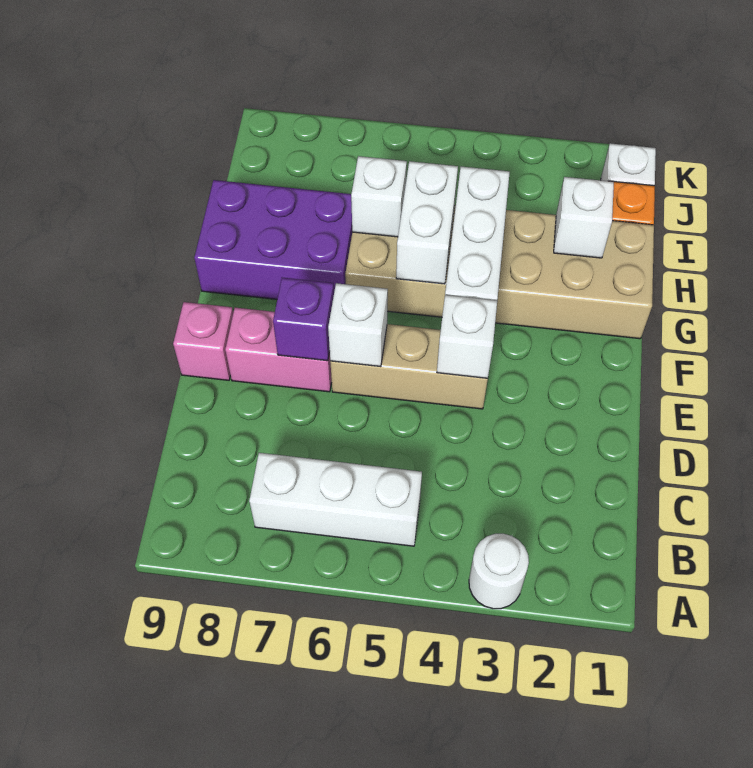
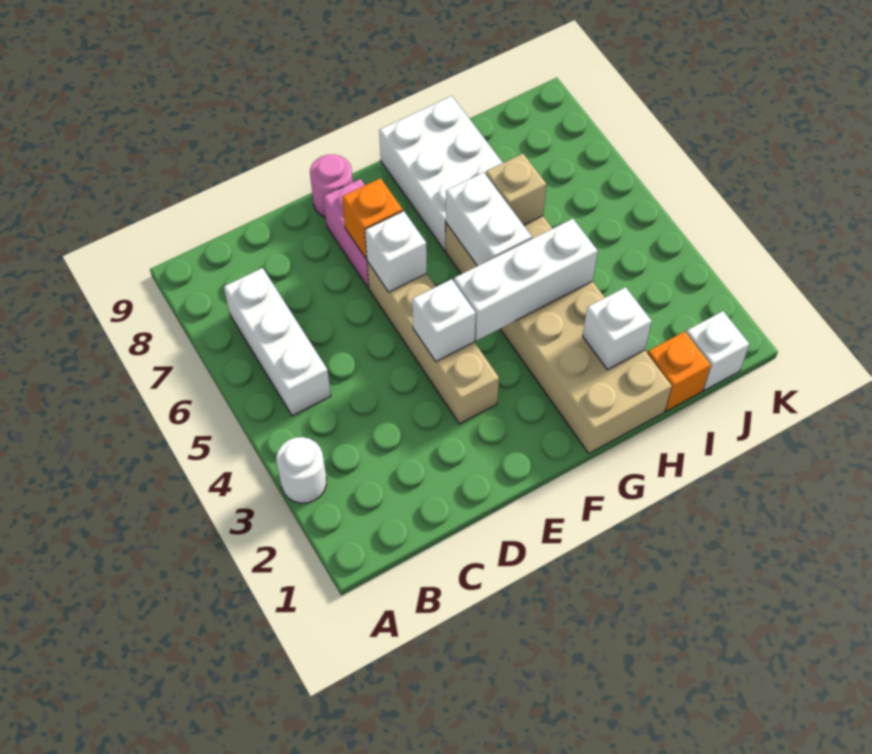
tan 1x3 brick [330,324,488,409] -> tan 1x4 brick [367,261,499,424]
purple 1x1 brick [273,278,334,361] -> orange 1x1 brick [342,178,403,259]
pink 1x1 brick [173,302,233,380] -> pink 1x1 round brick [310,154,353,218]
white 1x2 brick [396,161,458,284] -> white 1x2 brick turned to [446,172,532,266]
purple 2x3 brick [194,180,352,299] -> white 2x3 brick [379,96,503,250]
white 1x1 brick [351,156,407,237] -> tan 1x1 brick [486,154,546,225]

